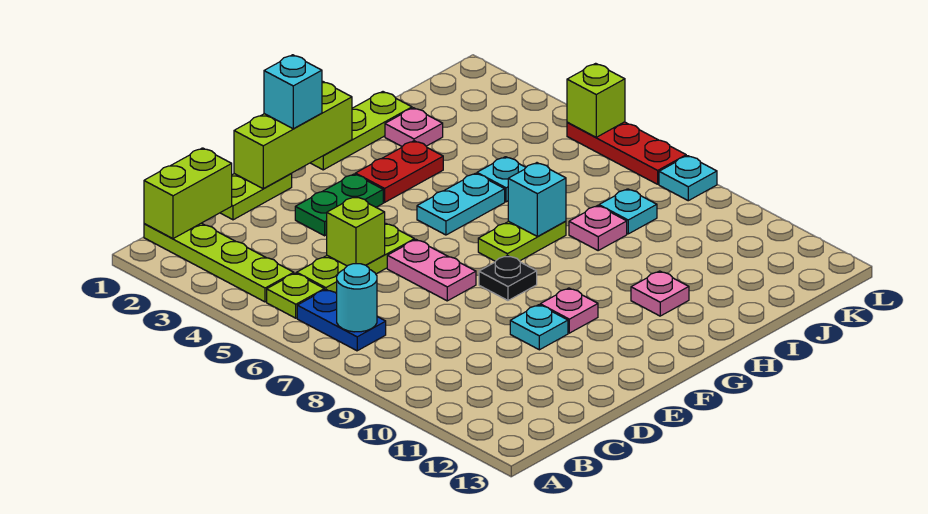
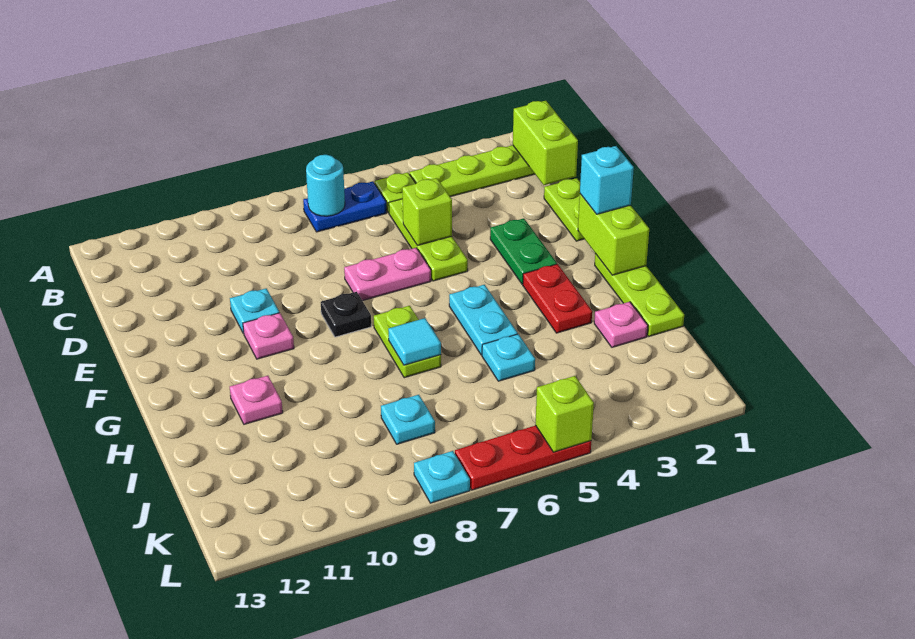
lime 1x3 brick [234,81,352,189] -> lime 1x2 brick [578,194,649,275]
cyan 1x1 brick [508,163,566,237] -> cyan 1x1 tile [388,318,441,365]
pink 1x1 plate [569,206,627,250] -> none

